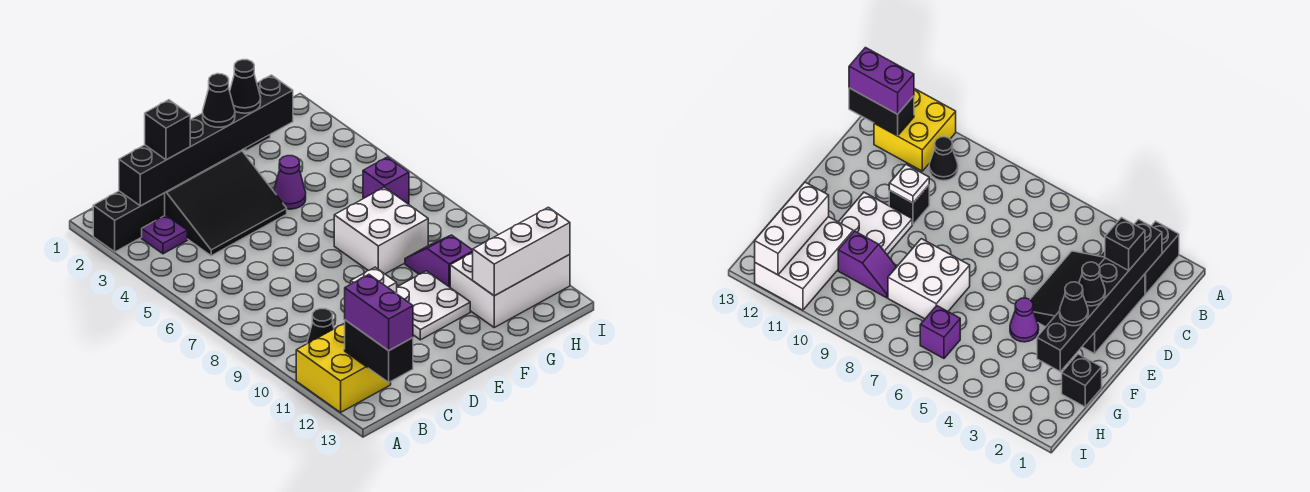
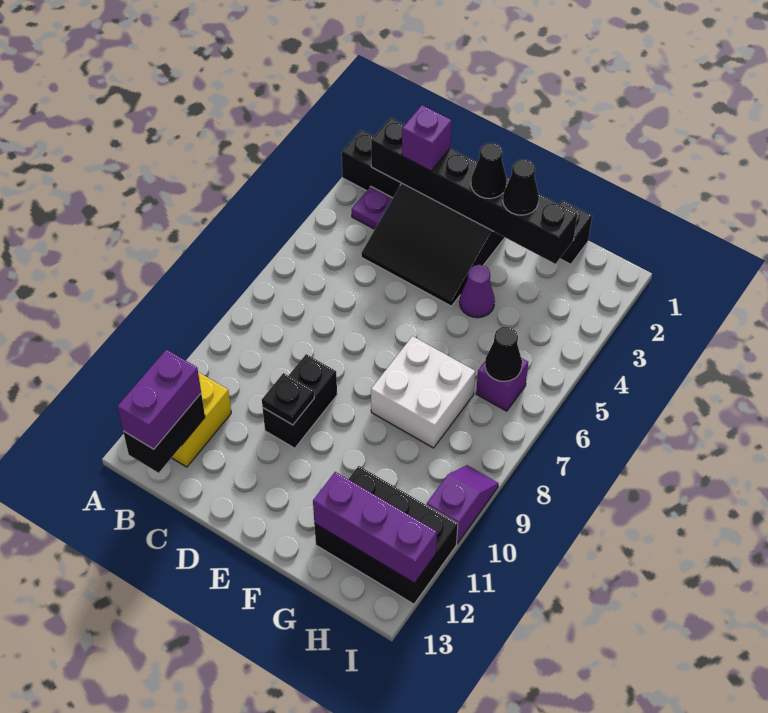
black 1x1 cone [307,309,334,344] -> black 1x1 cone moved to [485,327,522,381]
black 1x1 brick [145,100,190,160] -> purple 1x1 brick [402,105,452,171]
black 1x1 brick [889,185,929,224] -> black 1x2 brick [263,354,337,448]
white 1x1 plate [351,267,397,293] -> black 1x1 plate [262,373,314,425]
white 2x2 plate [397,271,470,340] -> none
purple 1x2 slope [405,235,473,287] -> purple 1x2 slope moved to [427,465,499,544]
white 2x3 brick [450,253,570,327] -> black 2x3 brick [314,466,458,604]
white 1x3 brick [473,207,570,296] -> purple 1x3 brick [313,472,437,583]

